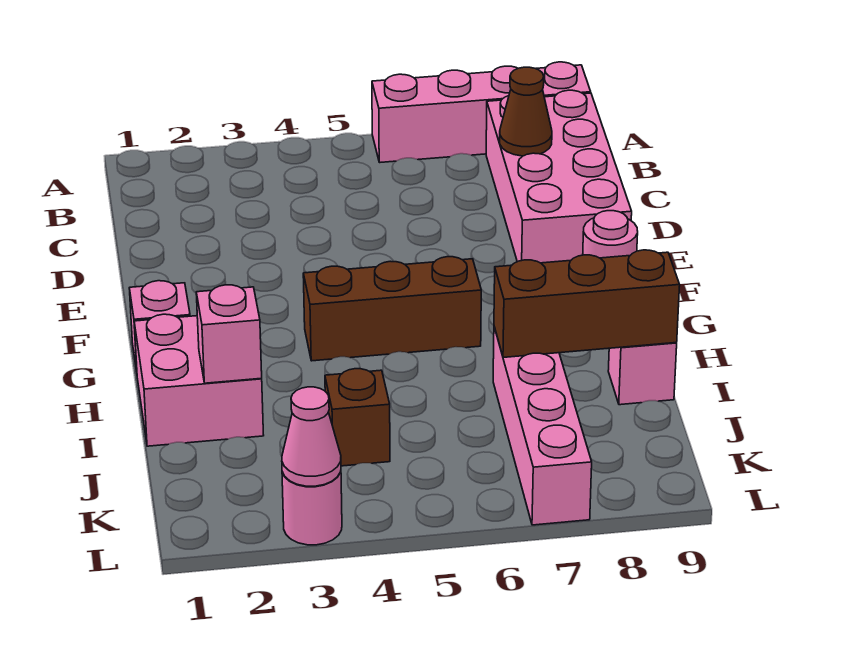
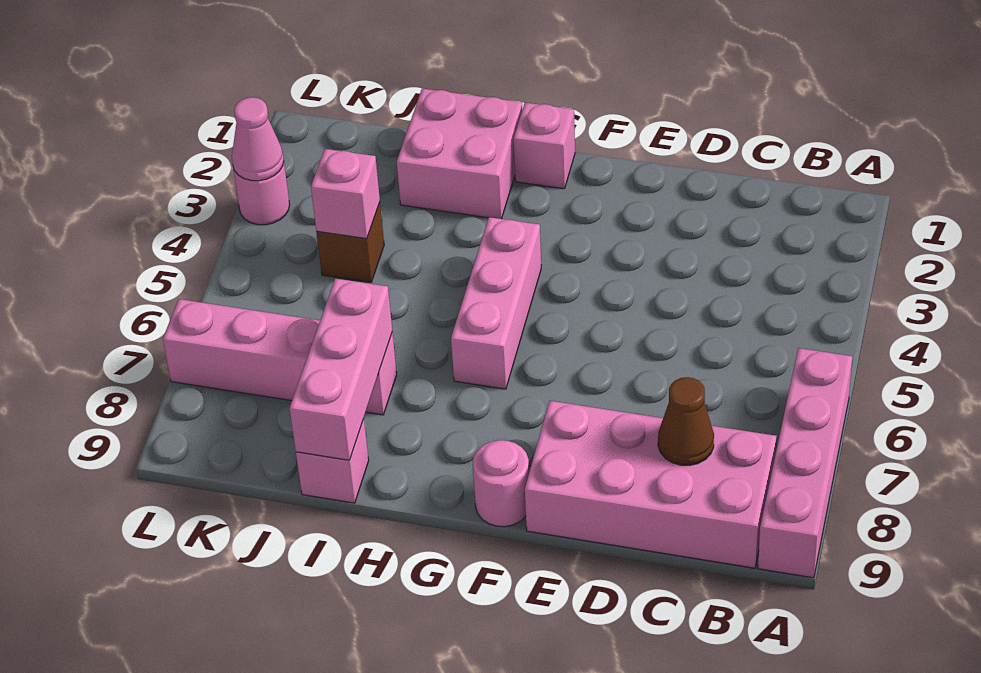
brown 1x3 brick [303,257,481,361] -> pink 1x3 brick [451,217,541,389]
pink 1x1 brick [196,285,262,383] -> pink 1x1 brick moved to [311,149,380,239]
brown 1x3 brick [494,250,680,357] -> pink 1x3 brick [290,279,392,460]

